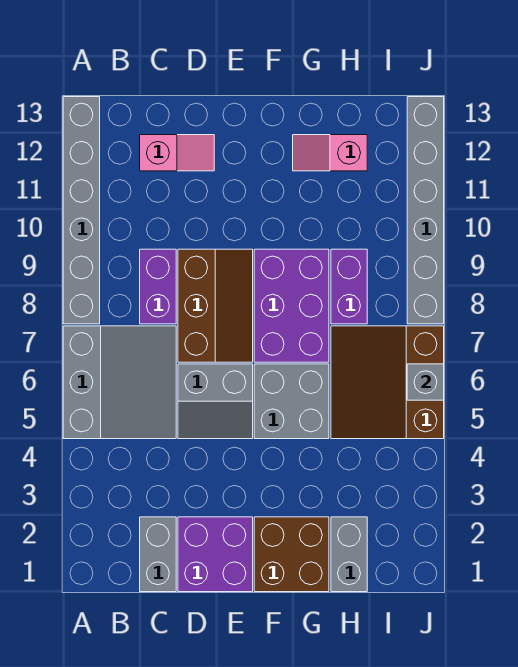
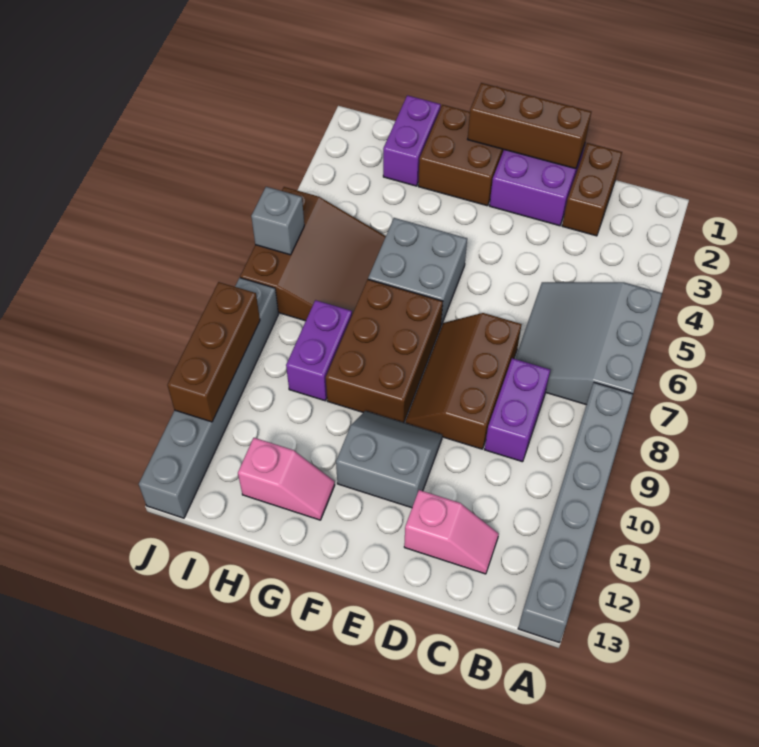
grey 1x2 brick [140,517,176,592] -> brown 1x2 brick [562,143,622,236]
pink 1x2 slope [140,135,214,171] -> pink 1x2 slope turned to [404,490,499,574]
none -> brown 1x3 brick [468,83,591,169]
grey 2x2 slope [178,364,253,439] -> grey 2x2 slope moved to [336,411,442,508]
purple 2x3 brick [254,249,329,362] -> brown 2x3 brick [326,280,443,422]
grey 1x2 brick [331,517,367,592] -> purple 1x2 brick [383,95,441,186]
none -> brown 1x3 brick [167,282,260,422]

